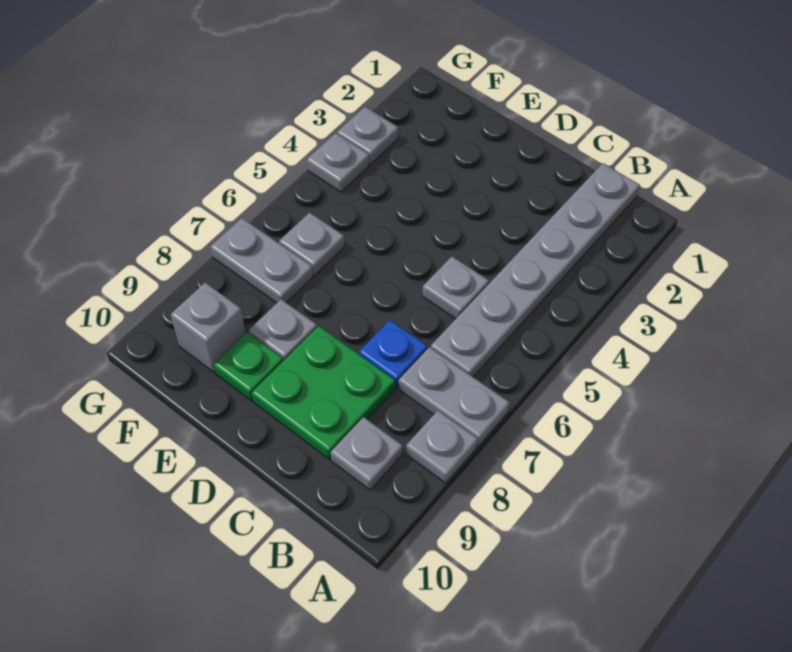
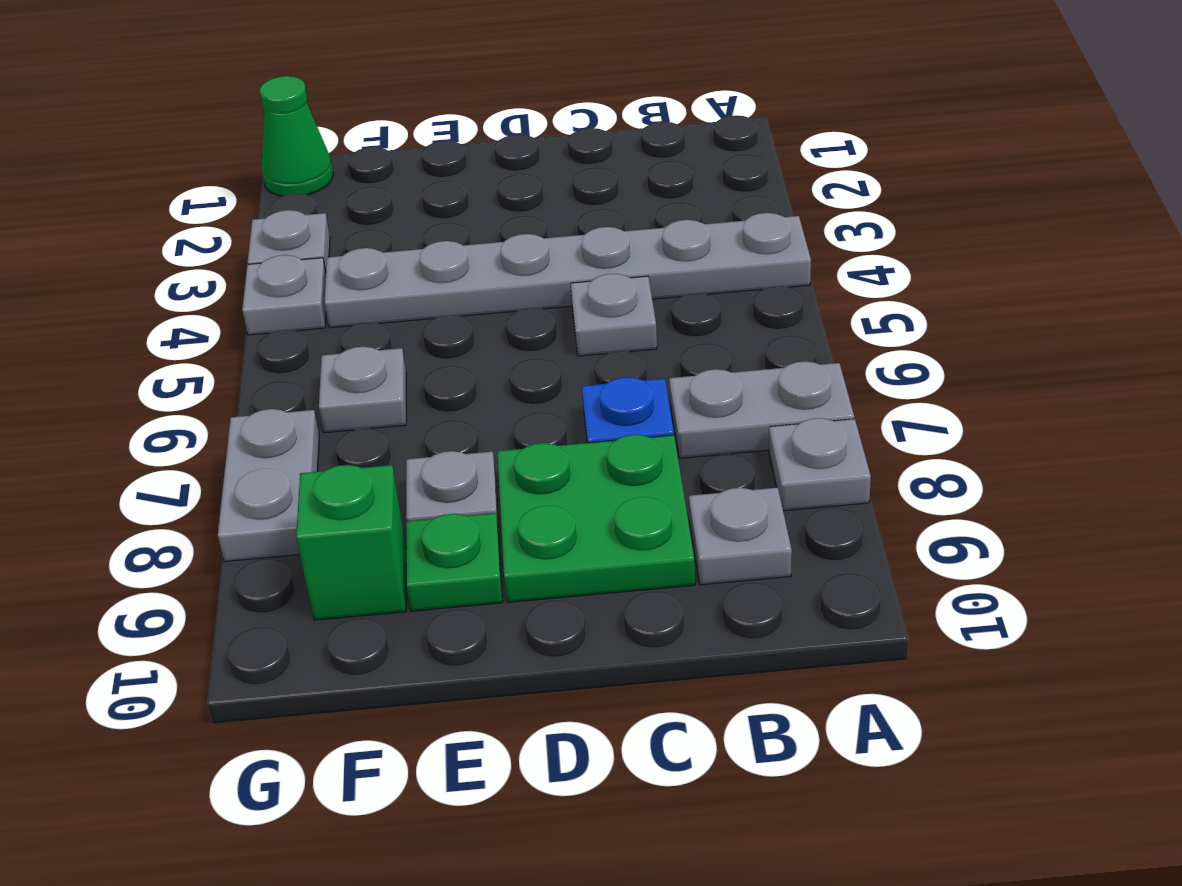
grey 1x6 plate [431,163,640,377] -> grey 1x6 plate turned to [325,213,811,328]
grey 1x2 plate [211,218,313,303] -> grey 1x2 plate turned to [218,409,319,561]
grey 1x1 brick [171,283,246,372] -> green 1x1 brick [296,465,406,620]
none -> green 1x1 cone [260,76,333,196]

